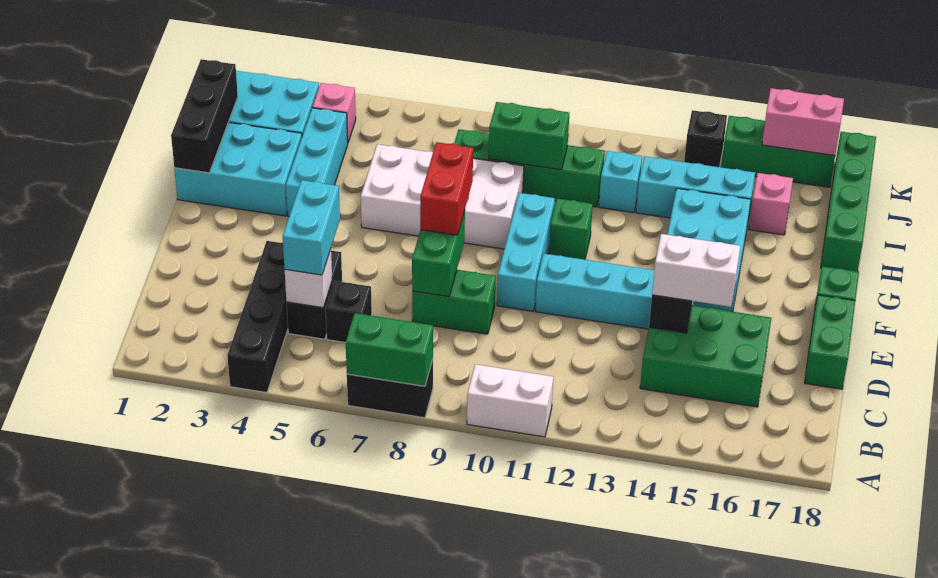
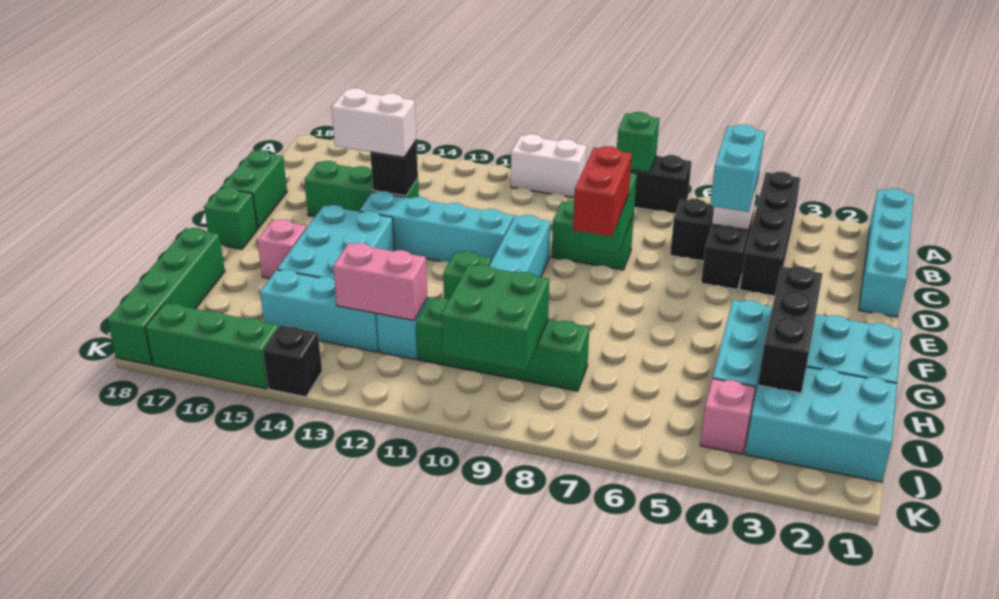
none -> cyan 1x4 brick [859,189,914,317]
green 1x2 brick [346,313,433,386] -> green 1x1 brick [617,112,659,173]
green 2x3 brick [640,306,771,407] -> green 1x3 brick [304,161,419,217]
black 1x3 brick [171,59,238,173] -> black 1x3 brick moved to [758,266,822,393]
white 2x4 brick [361,144,524,249] -> none
green 1x2 brick [489,102,569,170] -> green 2x2 brick [442,264,549,371]
pink 1x1 brick [749,173,793,235] -> pink 1x1 brick moved to [257,219,307,279]
pink 1x2 brick [762,88,844,156] -> pink 1x2 brick moved to [333,243,427,320]

